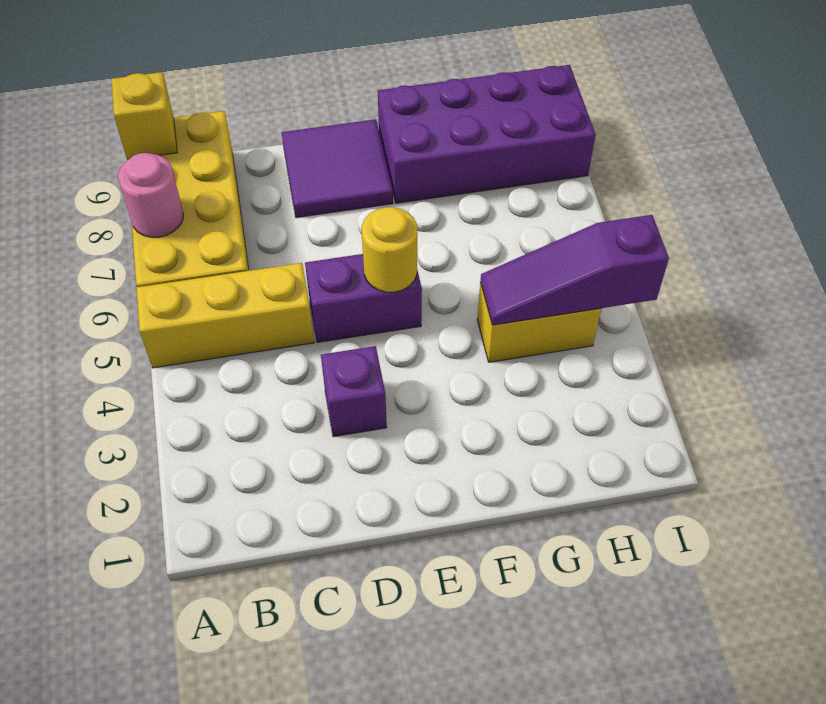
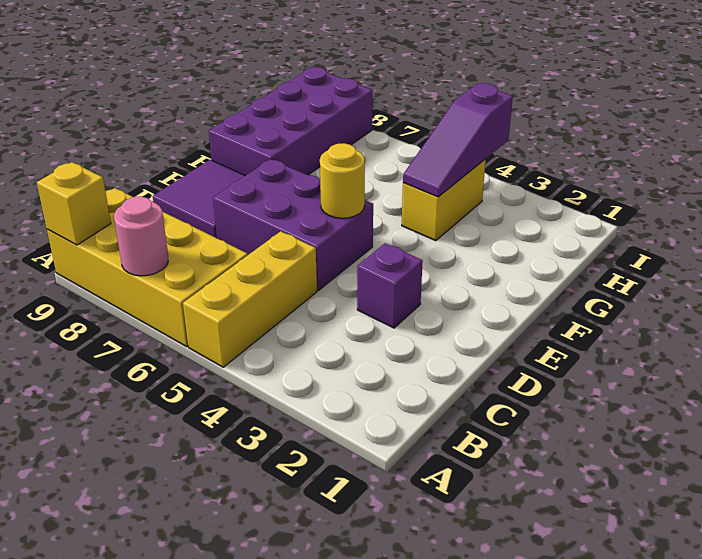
purple 1x2 brick [305,254,422,342] -> purple 2x3 brick [213,159,373,290]

